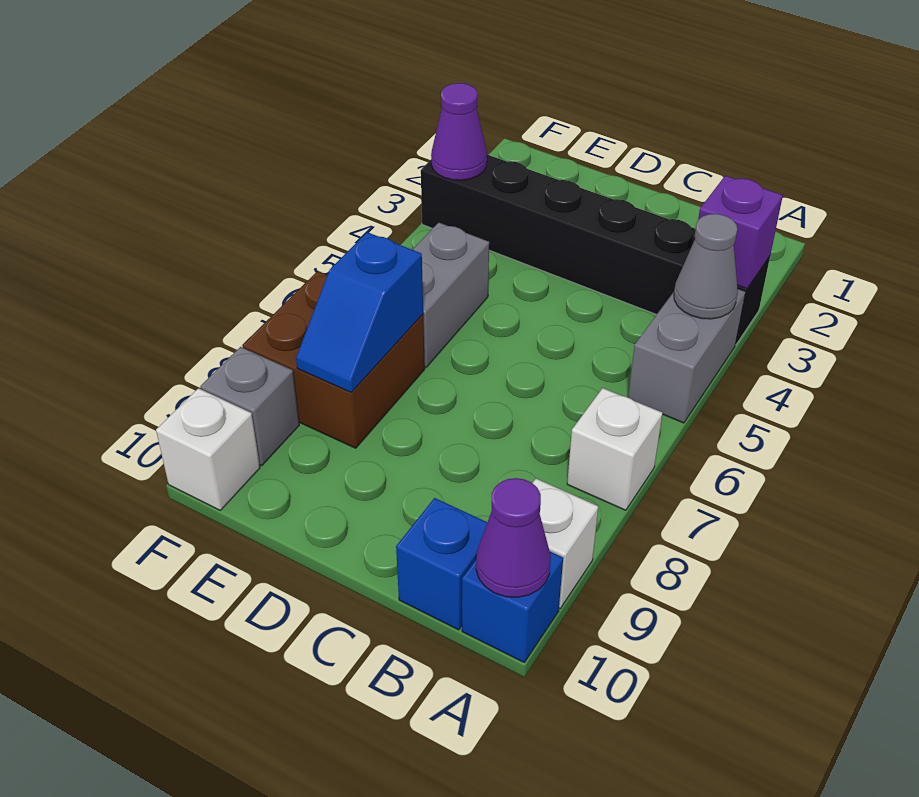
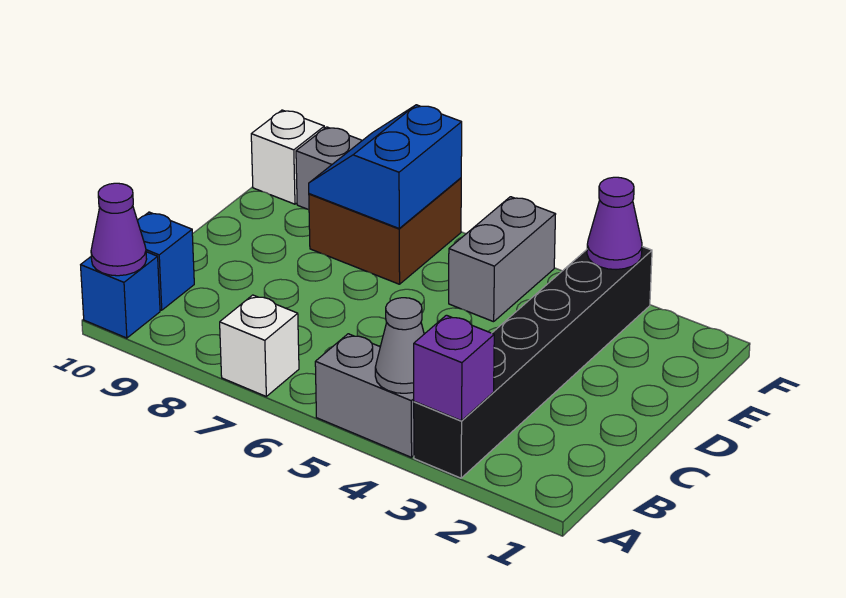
white 1x1 brick [533,479,598,608] -> none
grey 1x2 brick [413,223,489,367] -> grey 1x2 brick turned to [449,197,556,322]
blue 1x2 slope [296,232,423,392] -> blue 2x2 slope [309,105,462,228]

